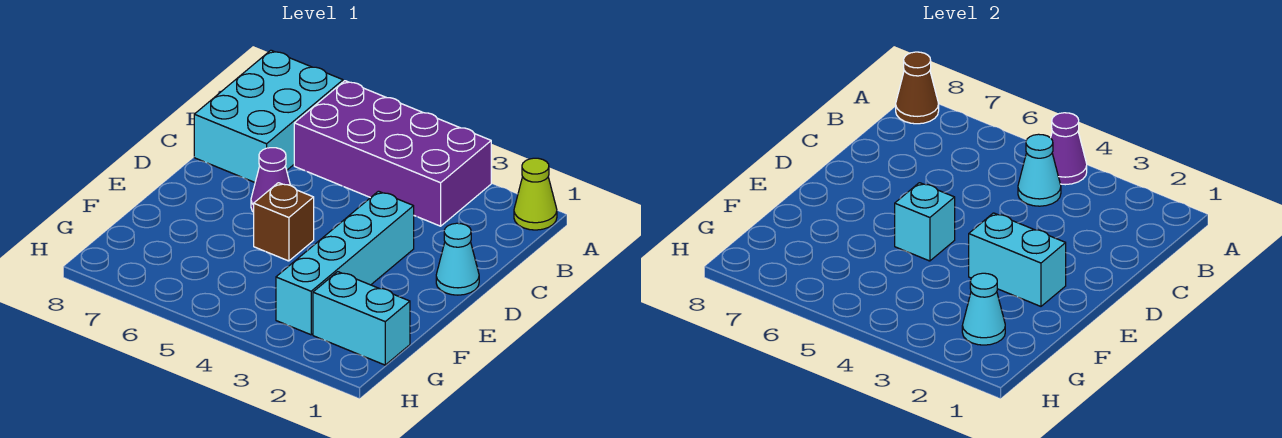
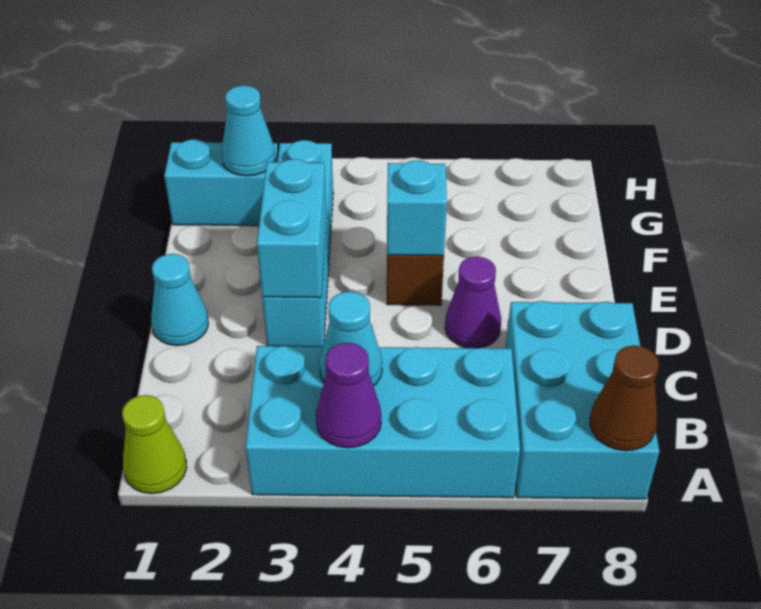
purple 2x4 brick [294,81,491,226] -> cyan 2x4 brick [246,346,520,498]
cyan 1x2 brick [969,213,1066,306] -> cyan 1x2 brick turned to [257,159,327,298]

